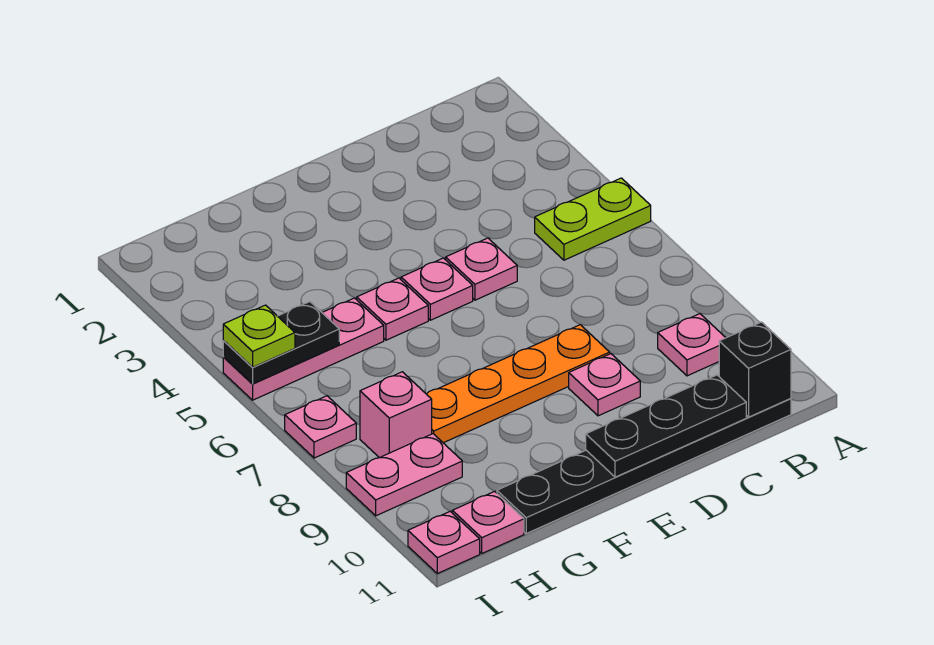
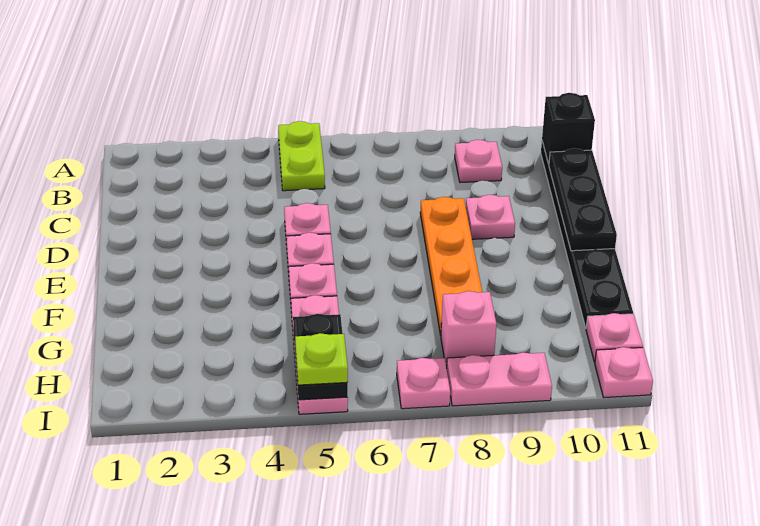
pink 1x2 plate [346,434,462,516] -> pink 1x2 plate turned to [447,352,552,406]

